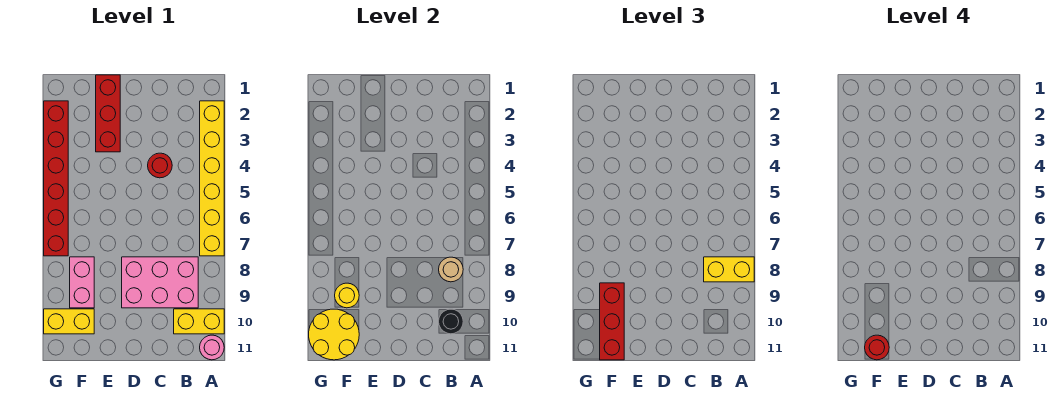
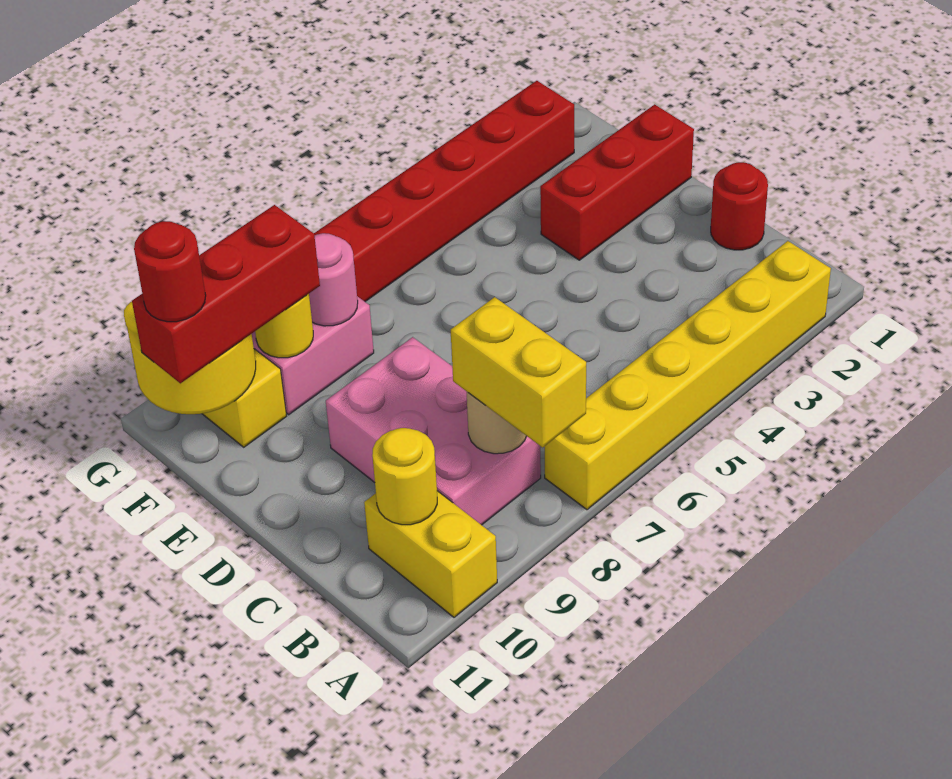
pink 1x1 round brick [200,335,224,360] -> pink 1x1 round brick moved to [309,233,358,326]
black 1x1 round brick [439,309,463,334] -> yellow 1x1 round brick [372,428,437,525]
red 1x1 round brick [148,153,172,178] -> red 1x1 round brick moved to [711,162,768,250]

